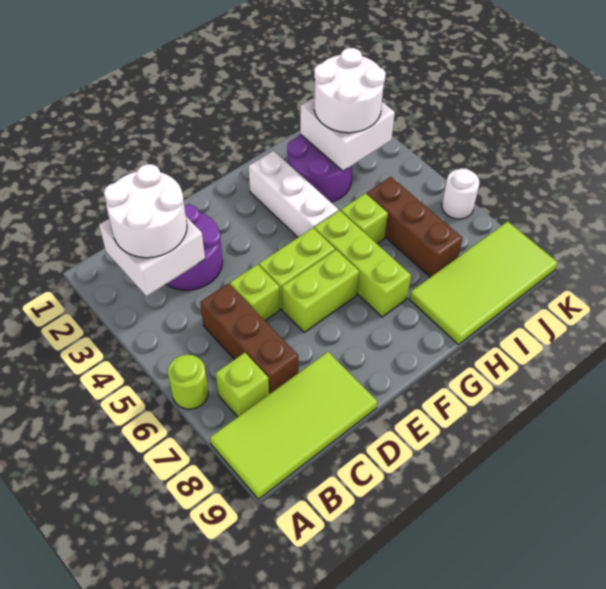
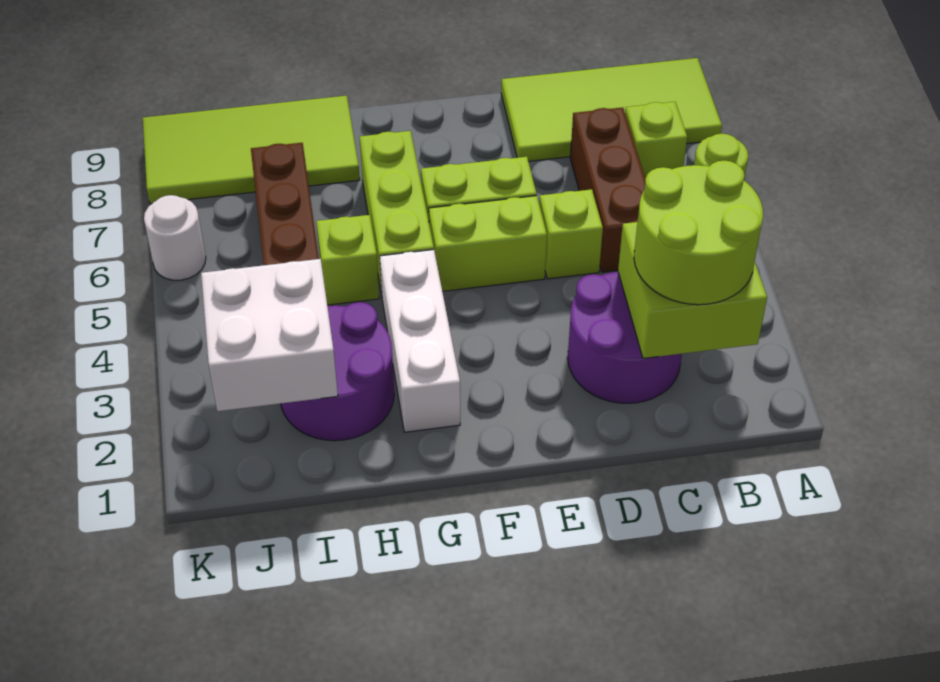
white 2x2 brick [99,217,205,296] -> lime 2x2 brick [618,222,767,358]
white 2x2 round brick [104,164,187,258] -> lime 2x2 round brick [634,161,763,305]
white 2x2 round brick [314,48,386,133] -> none

